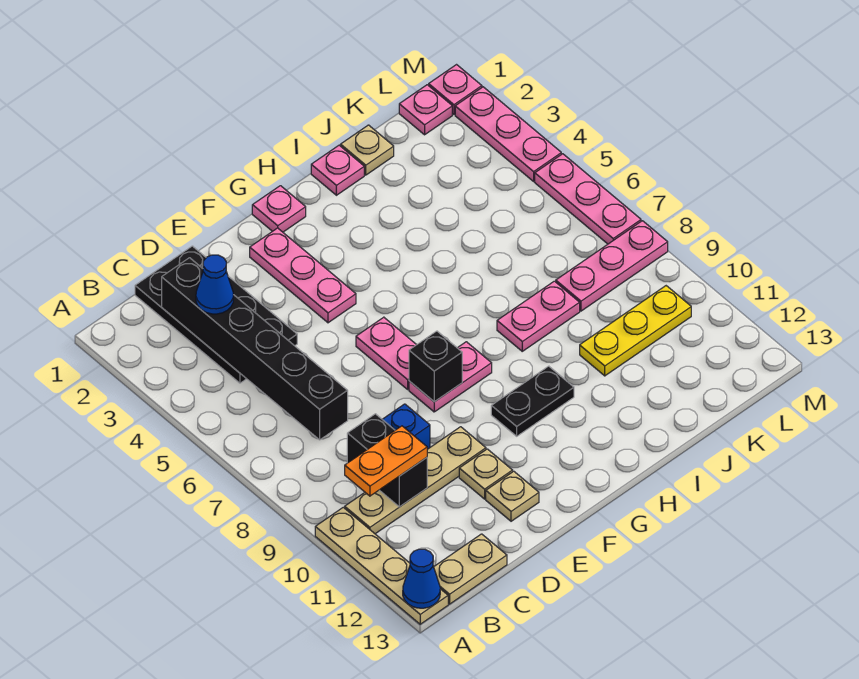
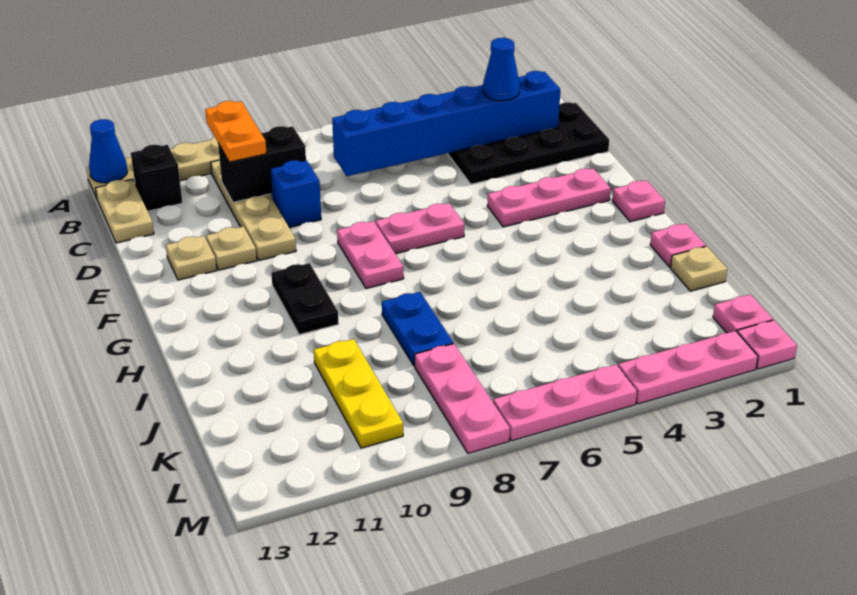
black 1x6 brick [162,258,348,440] -> blue 1x6 brick [332,71,560,176]
black 1x1 brick [409,331,462,402] -> black 1x1 brick moved to [131,145,182,211]
pink 1x2 plate [497,281,580,351] -> blue 1x2 plate [382,292,453,366]

